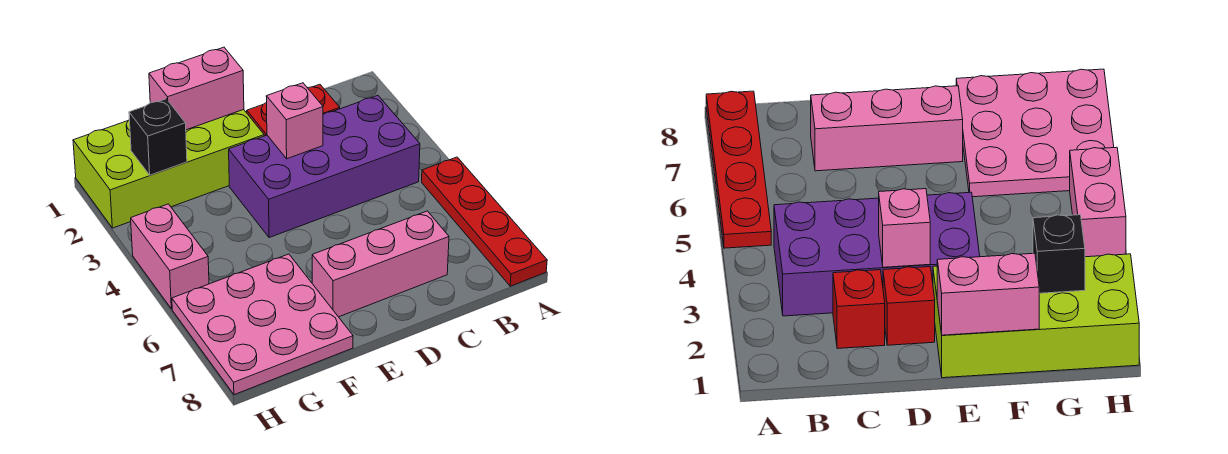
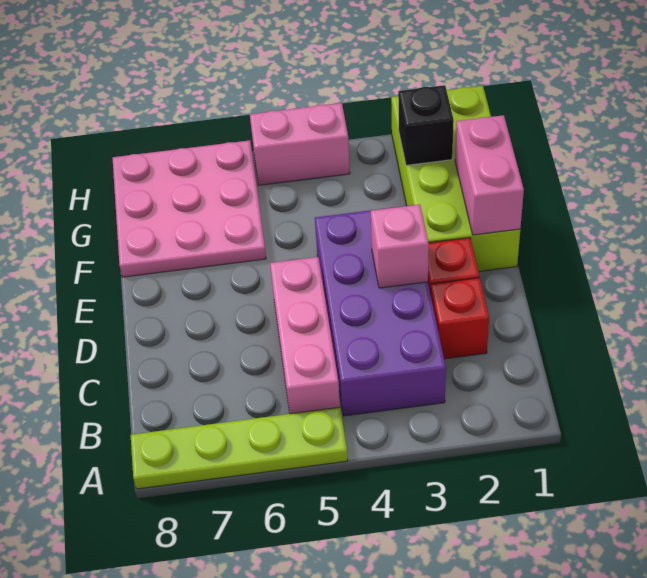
red 1x4 plate [422,157,547,286] -> lime 1x4 plate [131,407,348,489]
pink 1x3 brick [312,211,449,317] -> pink 1x3 brick moved to [270,257,340,414]

